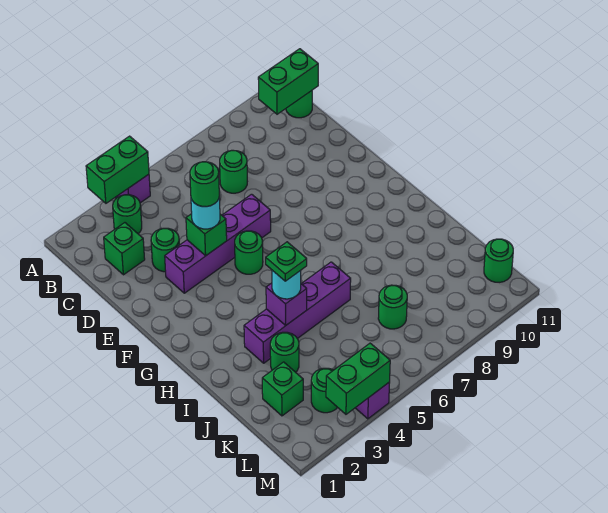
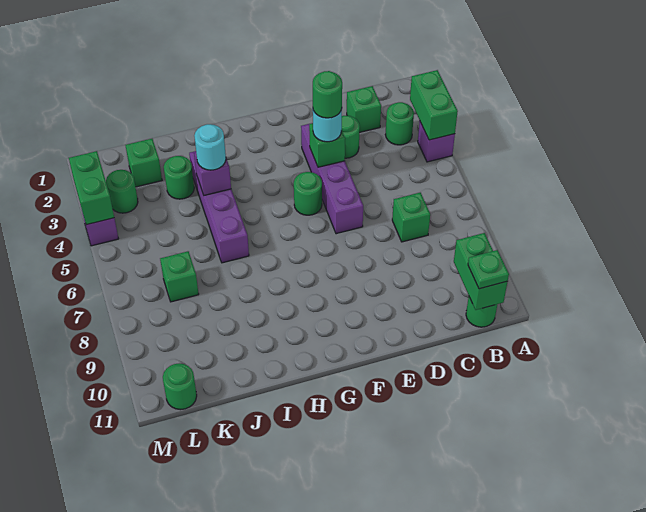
green 1x1 round brick [220,150,247,193] -> green 1x1 brick [392,192,430,242]
green 1x1 plate [266,242,307,281] -> green 1x1 plate moved to [468,250,509,289]
green 1x1 round brick [378,285,407,329] -> green 1x1 brick [160,251,199,302]

